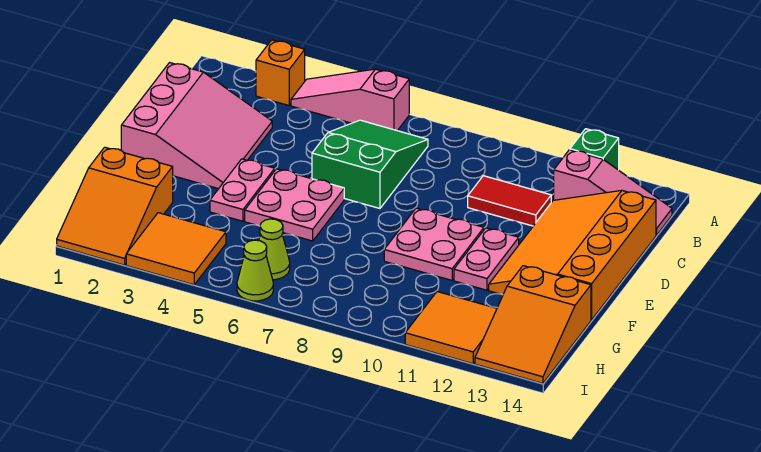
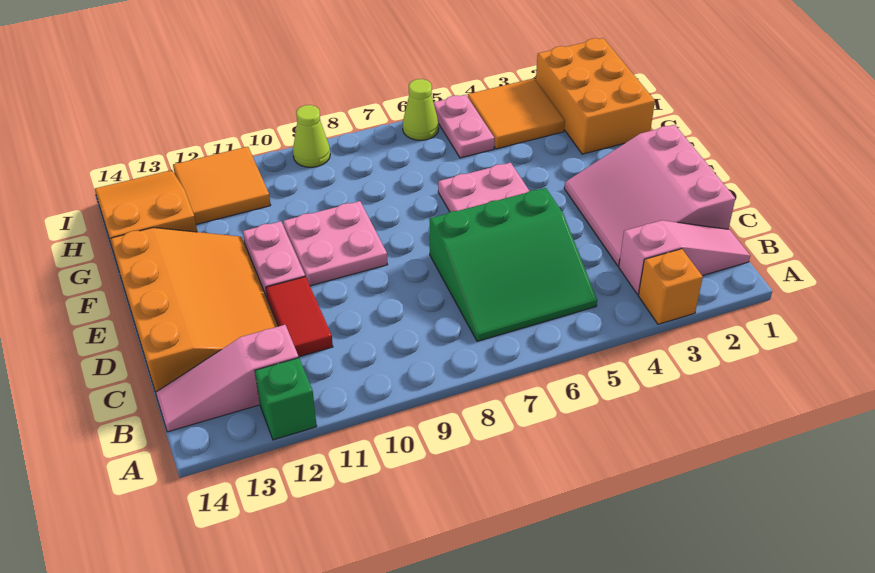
pink 1x3 slope [291,69,409,131] -> pink 1x3 slope moved to [619,220,750,295]
green 2x3 slope [312,120,428,208] -> green 3x3 slope [429,188,597,341]
red 1x2 tile [468,176,551,226] -> red 1x2 tile turned to [266,277,333,357]
pink 1x2 plate [210,159,275,221] -> pink 1x2 plate moved to [433,95,494,158]
orange 2x3 slope [57,147,173,265] -> orange 2x3 brick [536,38,655,154]
lime 1x1 cone [259,219,290,280] -> lime 1x1 cone moved to [293,105,330,167]

